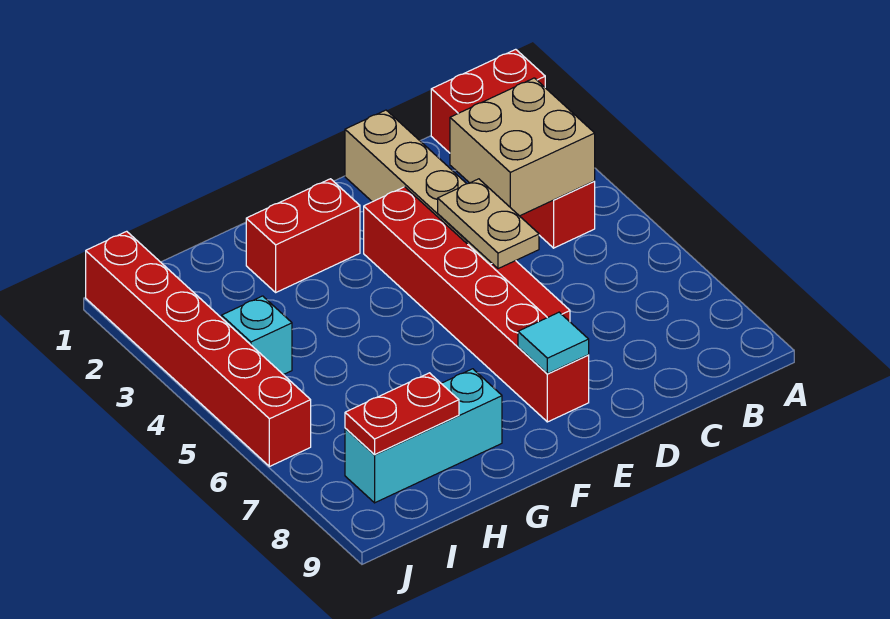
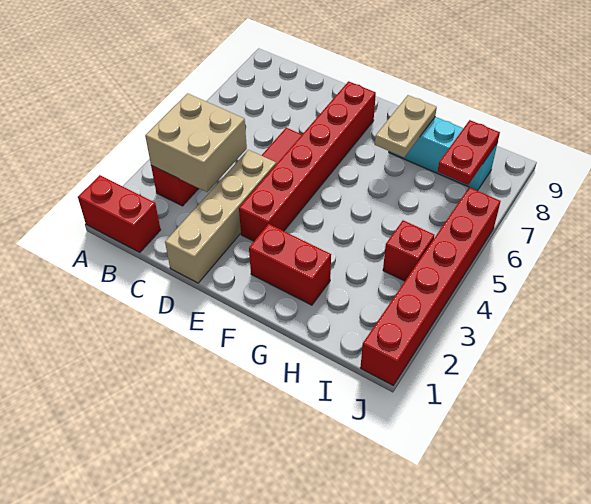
tan 1x2 plate [438,179,539,269] -> tan 1x2 plate moved to [375,95,437,157]
cyan 1x1 tile [518,312,589,374] -> none
red 1x2 plate [345,373,459,455] -> red 1x2 plate turned to [437,120,500,185]
cyan 1x1 brick [222,296,292,375] -> red 1x1 brick [383,220,434,281]

